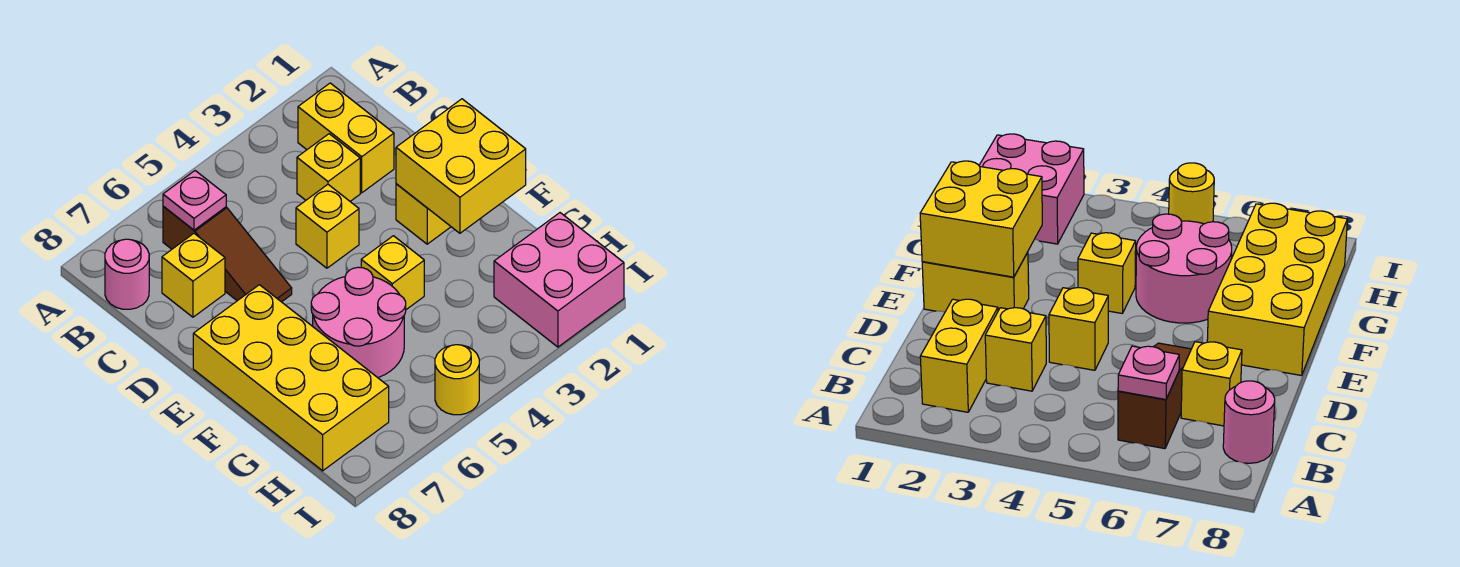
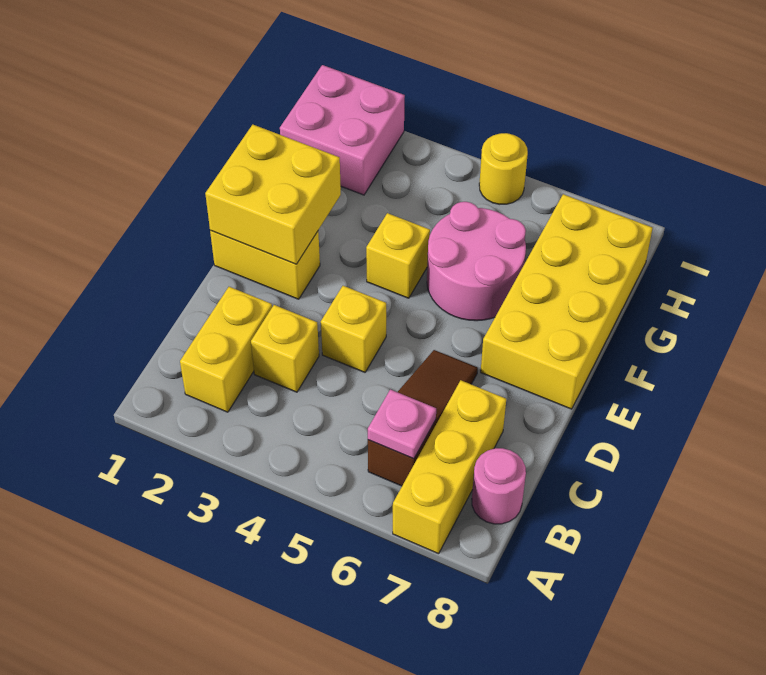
yellow 1x1 brick [162,234,225,317] -> yellow 1x3 brick [393,380,506,554]

